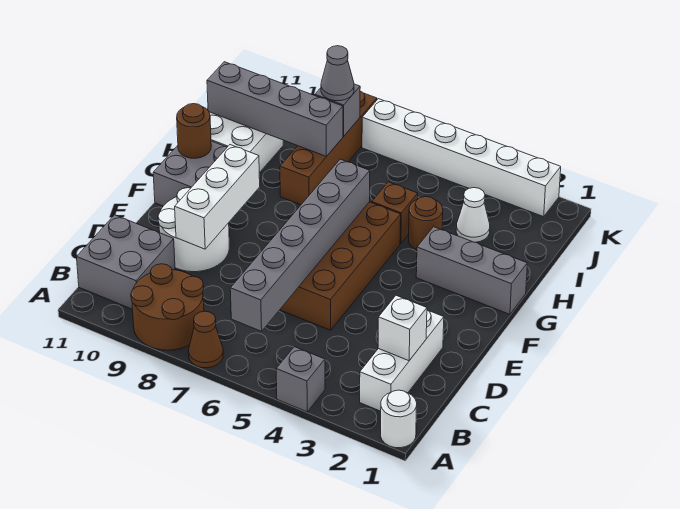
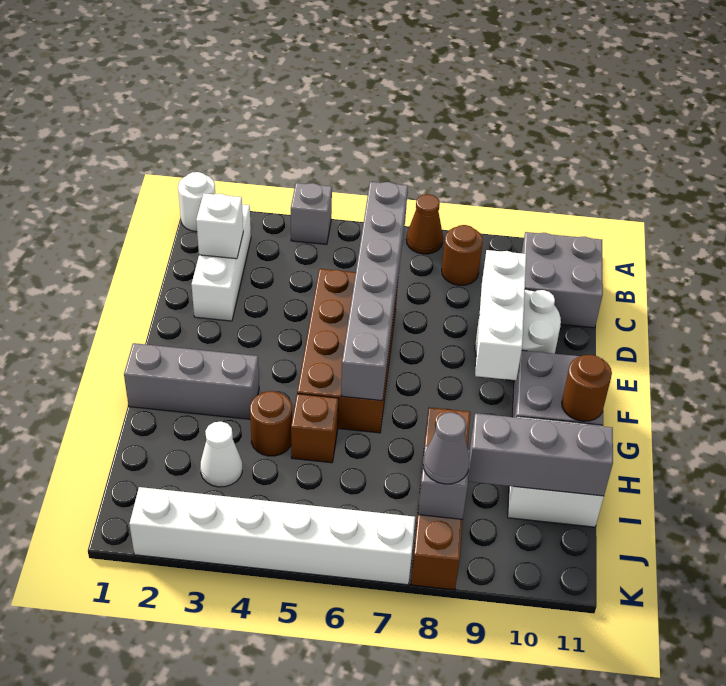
brown 2x2 round brick [131,264,204,350] -> brown 1x1 round brick [442,225,483,285]
grey 1x4 brick [207,62,343,156] -> grey 1x3 brick [468,413,613,496]

